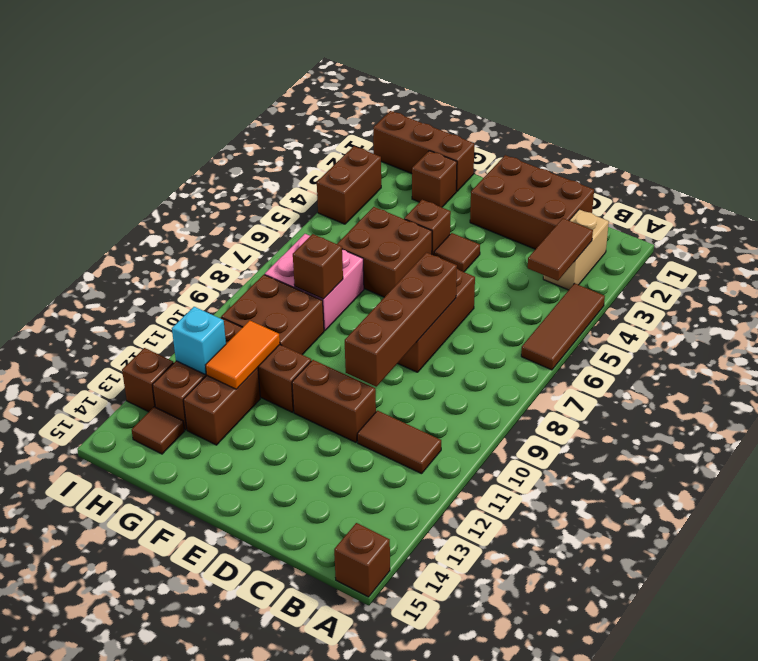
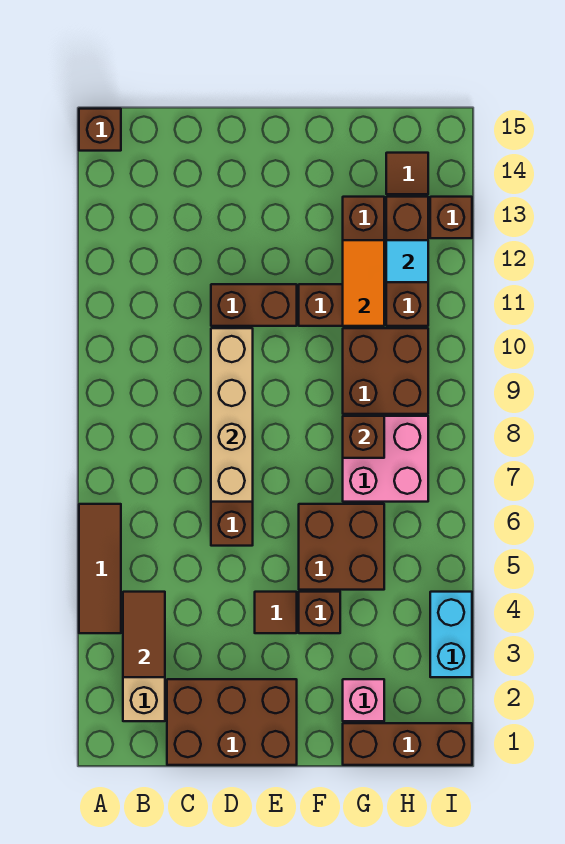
brown 1x2 tile [357,411,441,474] -> none
brown 1x4 brick [345,253,457,387] -> tan 1x4 brick [211,328,253,502]
brown 1x1 brick [412,151,457,207] -> pink 1x1 brick [343,679,384,721]
cyan 1x1 brick [172,307,226,374] -> cyan 1x1 tile [386,240,428,282]
brown 1x2 brick [317,146,381,224] -> cyan 1x2 brick [430,592,472,677]

